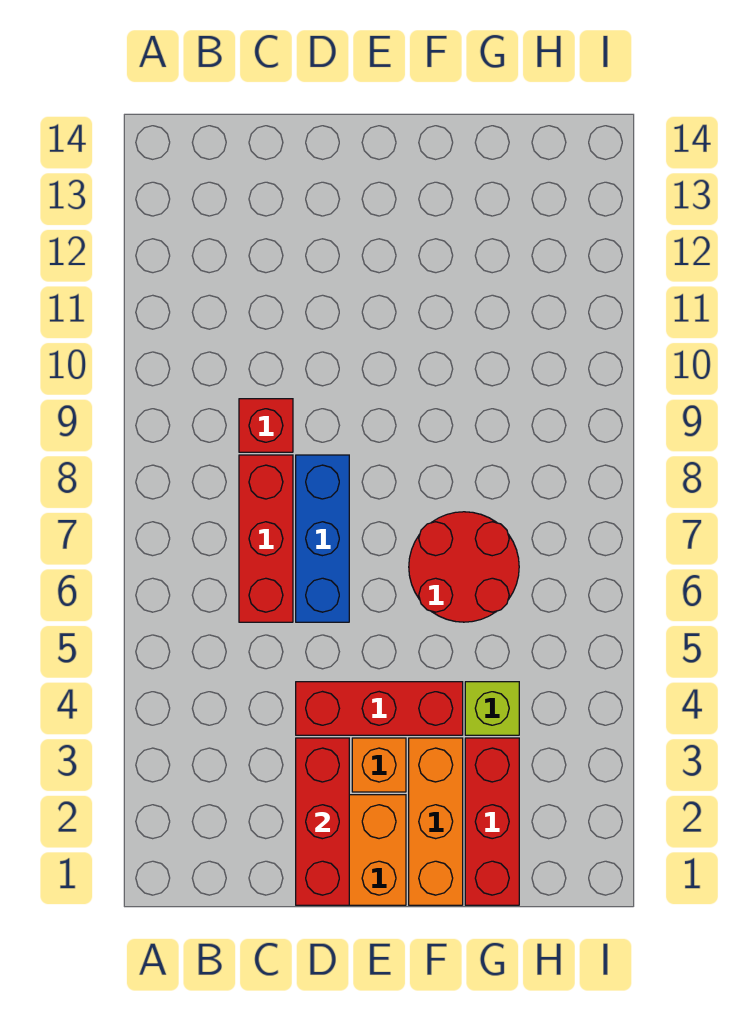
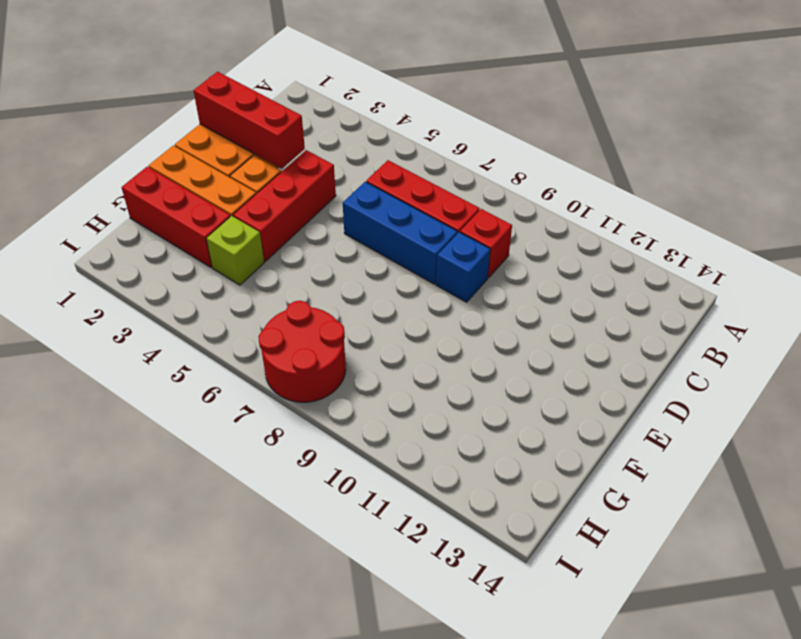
none -> blue 1x1 brick [436,232,490,302]
red 2x2 round brick [409,512,519,622] -> red 2x2 round brick moved to [258,301,346,402]

